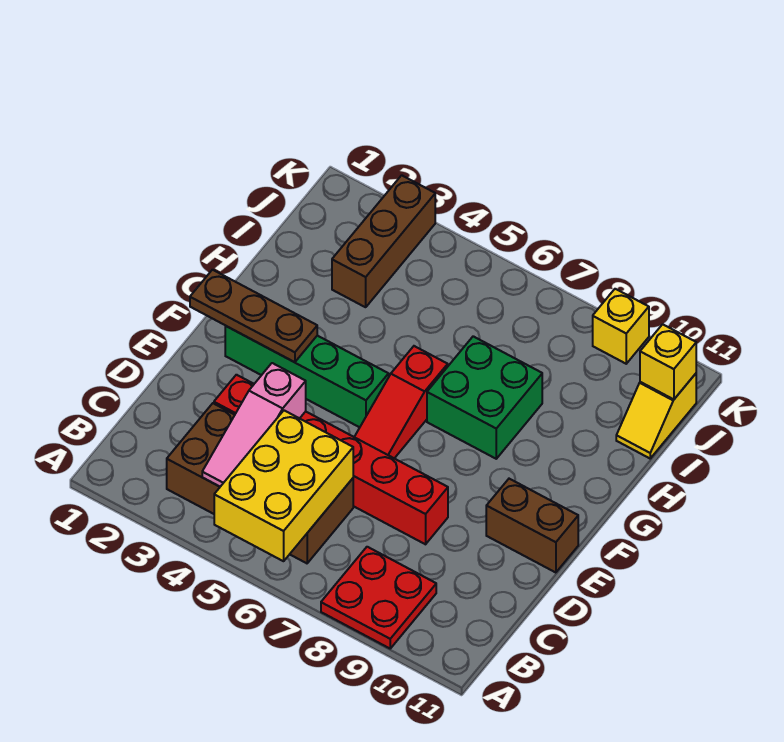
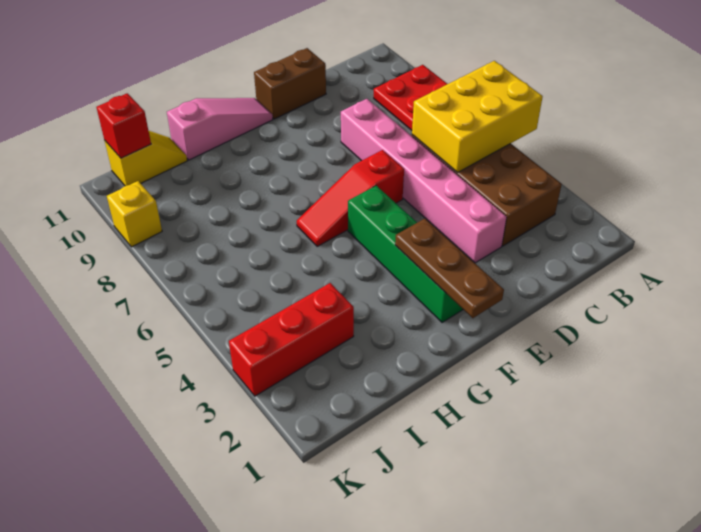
pink 1x3 slope [202,363,306,487] -> pink 1x3 slope moved to [167,98,273,160]
red 1x6 brick [214,375,448,544] -> pink 1x6 brick [341,99,507,263]
red 1x3 slope [355,346,448,458] -> red 1x3 slope turned to [297,150,404,246]
brown 1x2 brick [486,479,578,573] -> brown 1x2 brick turned to [254,48,326,119]
green 2x2 brick [427,336,542,459] -> none
brown 1x3 brick [332,175,435,307] -> red 1x3 brick [229,283,354,396]
yellow 1x1 brick [640,324,696,399] -> red 1x1 brick [96,93,151,158]

